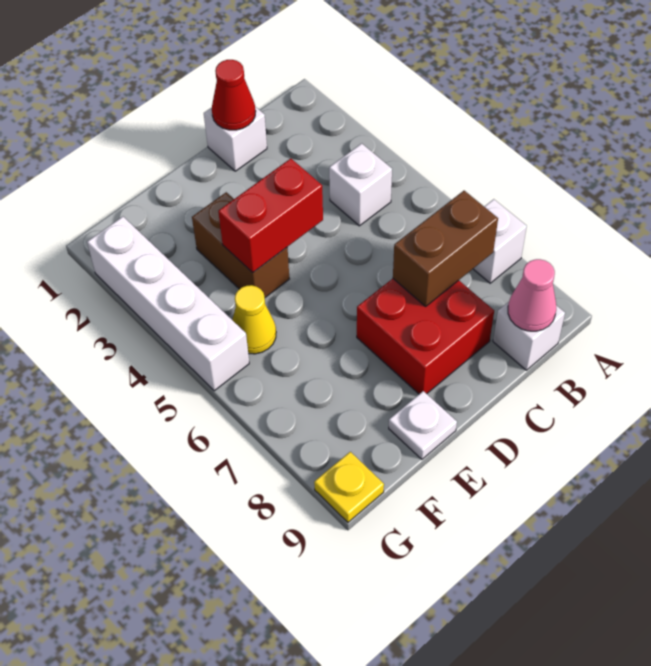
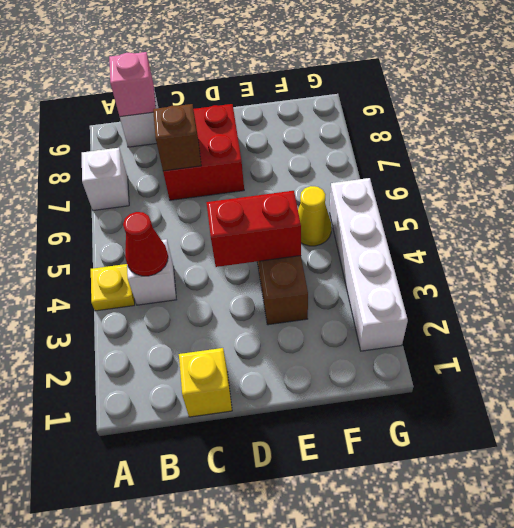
brown 1x2 brick [393,191,498,306] -> brown 1x1 brick [153,104,201,171]
pink 1x1 cone [508,259,556,331] -> pink 1x1 brick [109,52,156,117]
white 1x1 brick [204,107,267,171] -> yellow 1x1 brick [179,348,232,417]
red 1x1 cone [212,60,256,130] -> red 1x1 cone moved to [123,212,168,276]
white 1x1 plate [389,391,457,459] -> none
yellow 1x1 plate [314,452,384,522] -> yellow 1x1 plate moved to [91,264,135,311]

